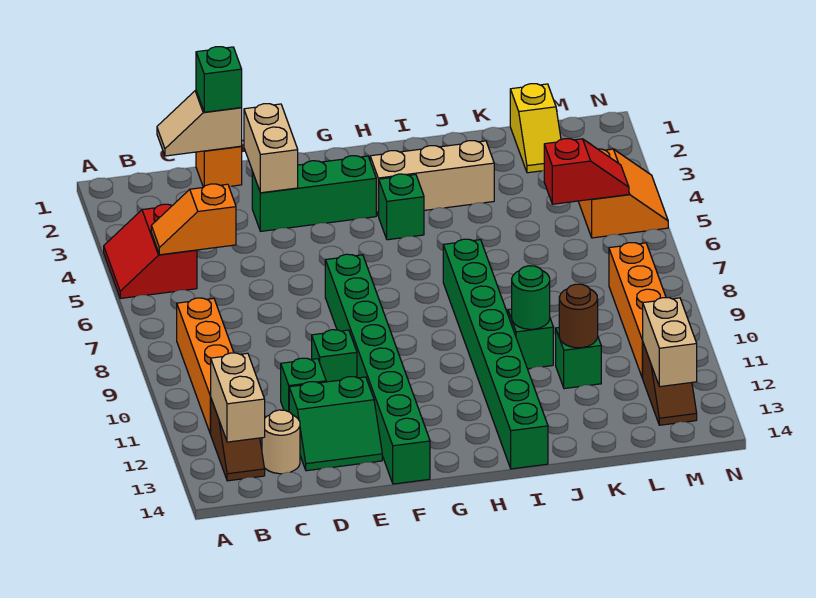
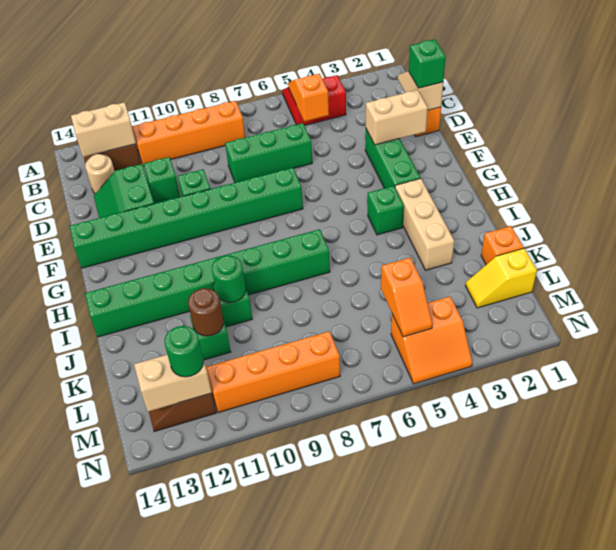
none -> green 1x3 brick [225,123,312,183]
none -> orange 1x1 brick [481,226,524,265]
red 1x2 slope [544,139,629,204] -> orange 1x2 slope [381,258,432,337]
none -> green 1x1 round brick [164,326,203,377]

